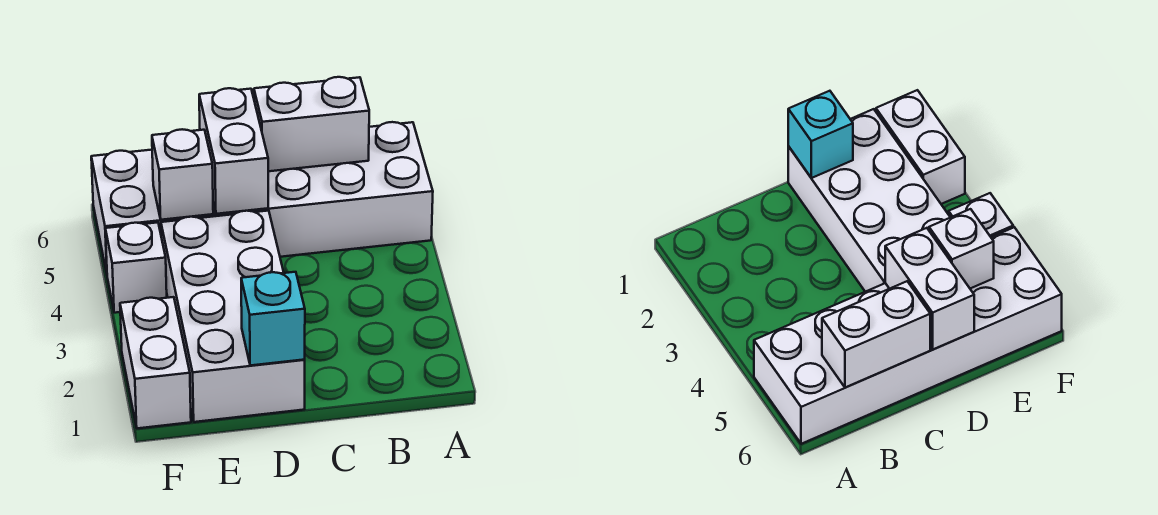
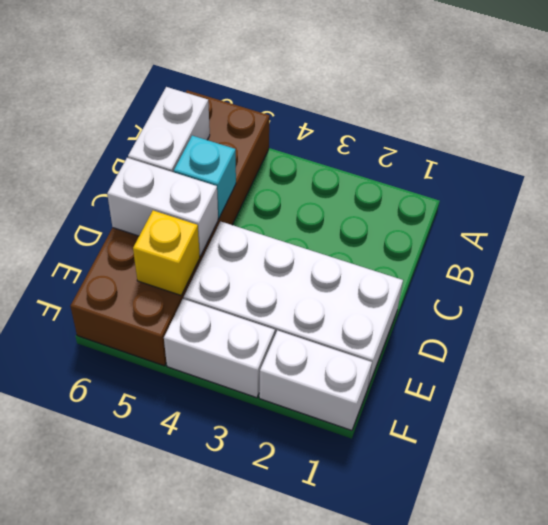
white 2x6 brick [91,122,433,273] -> brown 2x6 brick [70,90,270,366]
cyan 1x1 brick [241,272,305,366] -> cyan 1x1 brick moved to [174,136,236,218]
white 1x1 brick [152,129,213,220] -> yellow 1x1 brick [133,210,200,295]
white 1x1 brick [105,222,167,313] -> white 1x2 brick [164,299,275,398]

